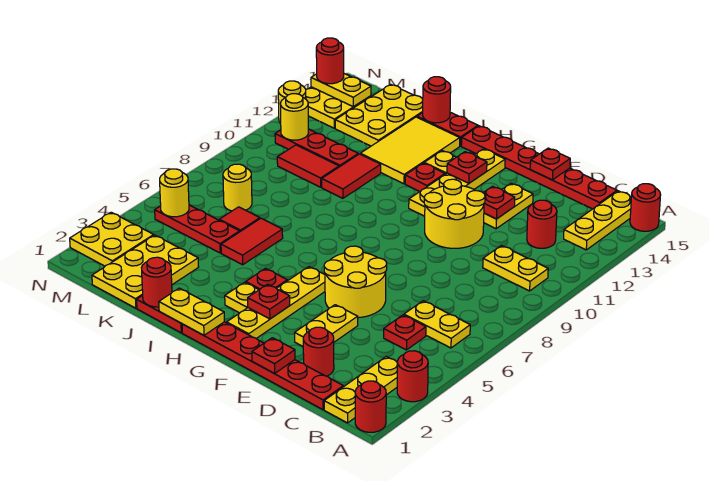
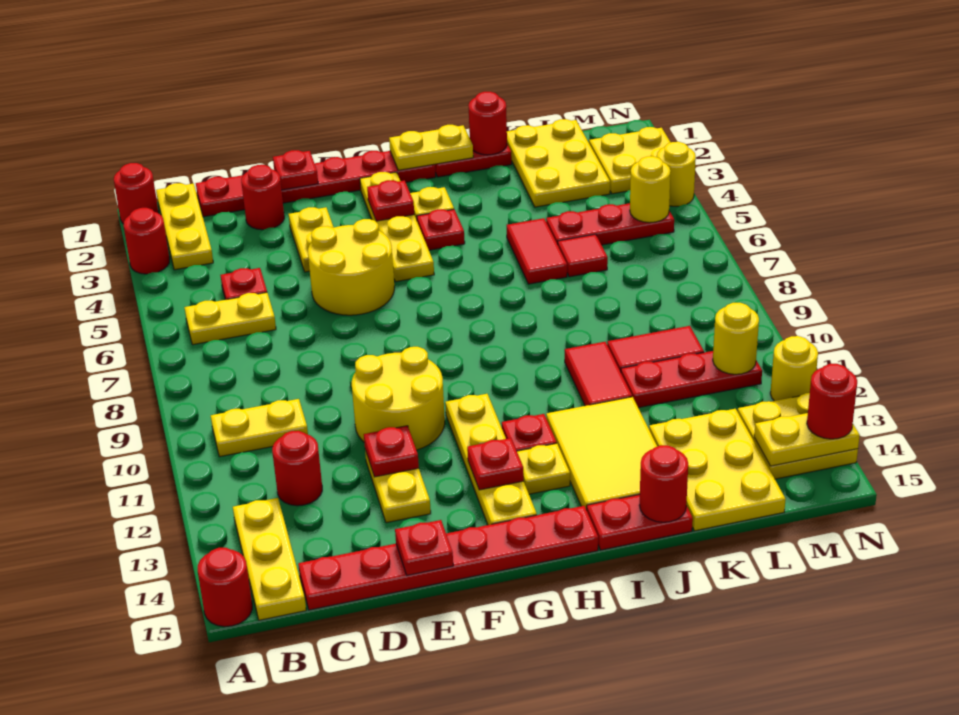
yellow 1x1 round brick [223,164,252,211] -> yellow 1x1 round brick moved to [657,142,696,206]

